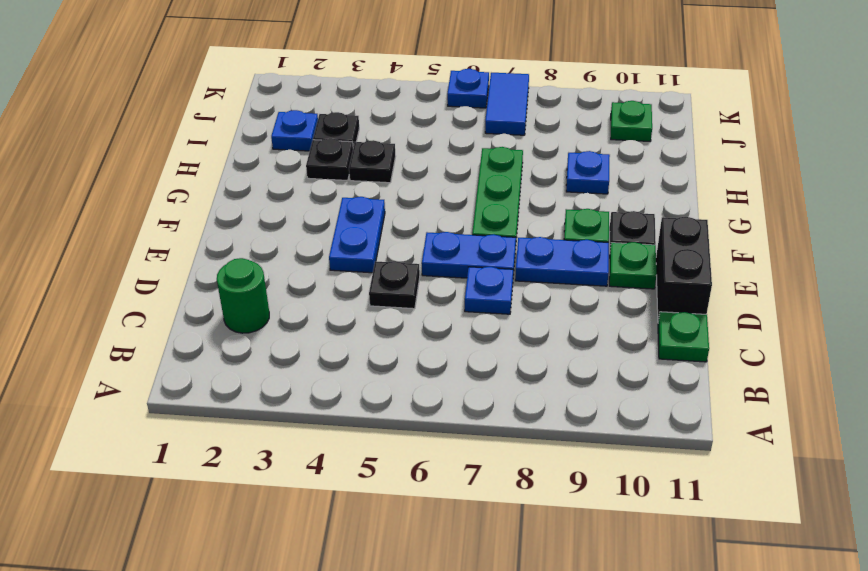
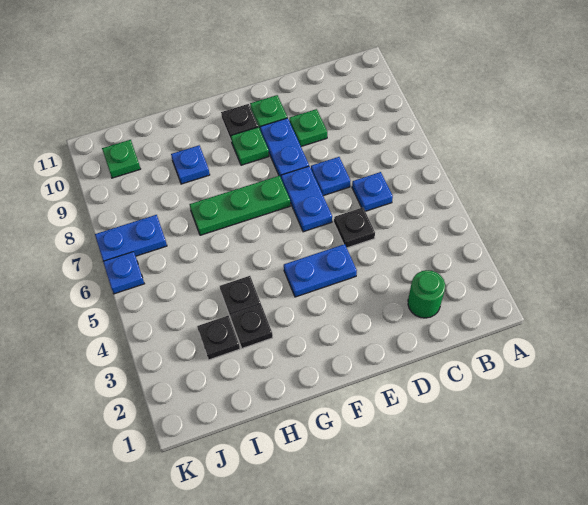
green 1x1 plate [658,312,709,362] -> green 1x1 plate moved to [289,109,327,146]
black 1x2 brick [656,217,712,321] -> none
blue 1x1 plate [271,110,318,151] -> blue 1x1 plate moved to [352,172,393,211]
blue 1x2 tile [485,73,529,135] -> blue 1x2 plate [95,215,167,261]

